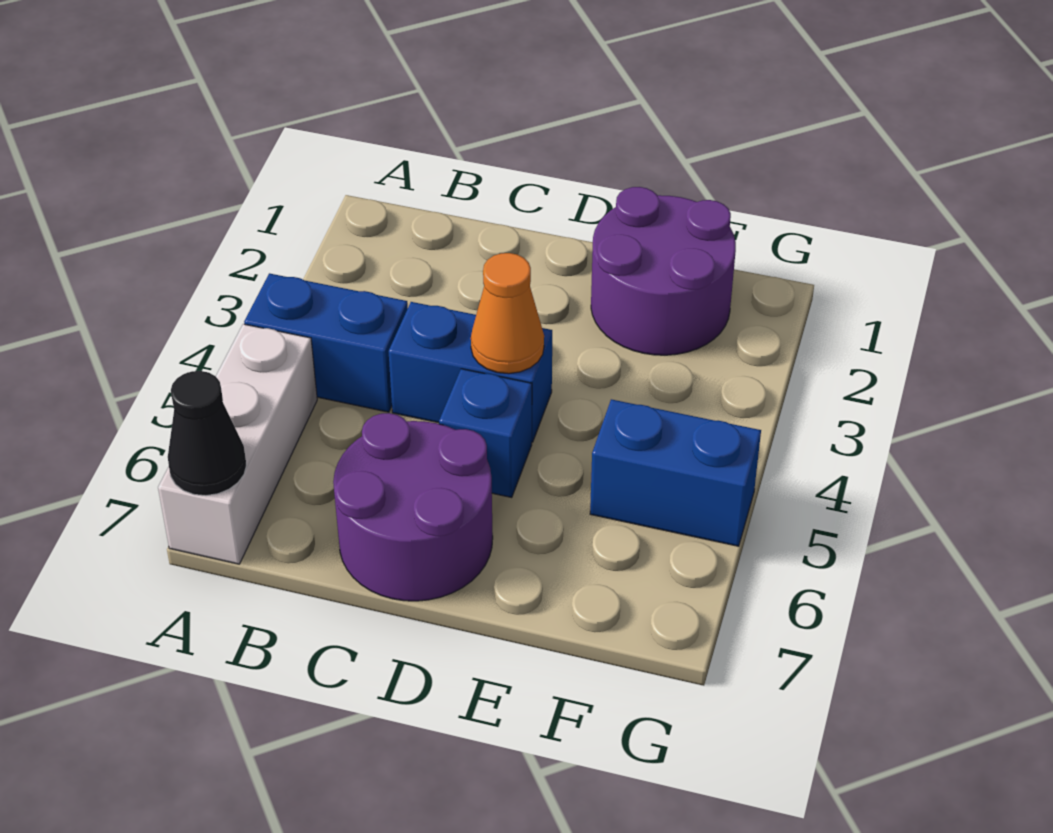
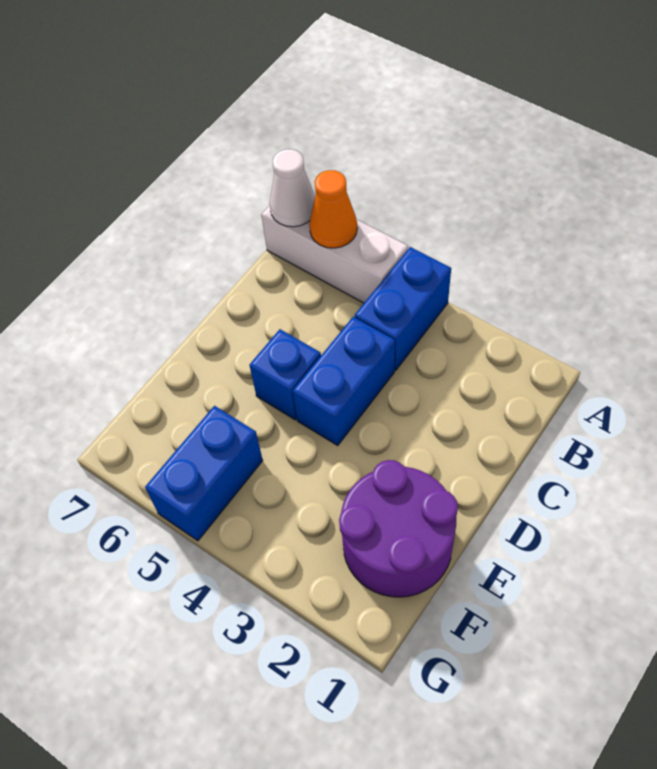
black 1x1 cone [168,371,247,496] -> white 1x1 cone [270,149,315,227]
purple 2x2 round brick [333,413,493,601] -> none
orange 1x1 cone [471,253,544,374] -> orange 1x1 cone moved to [309,170,357,248]

